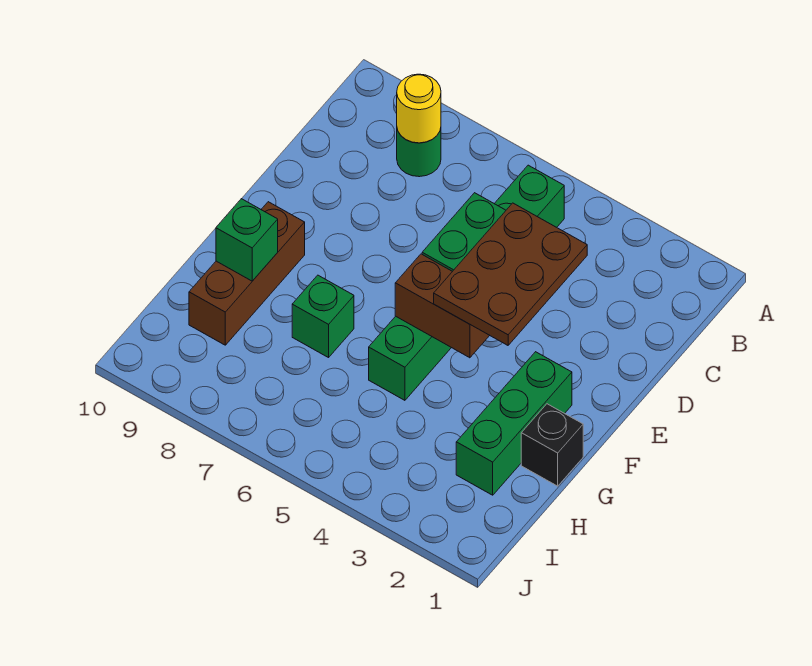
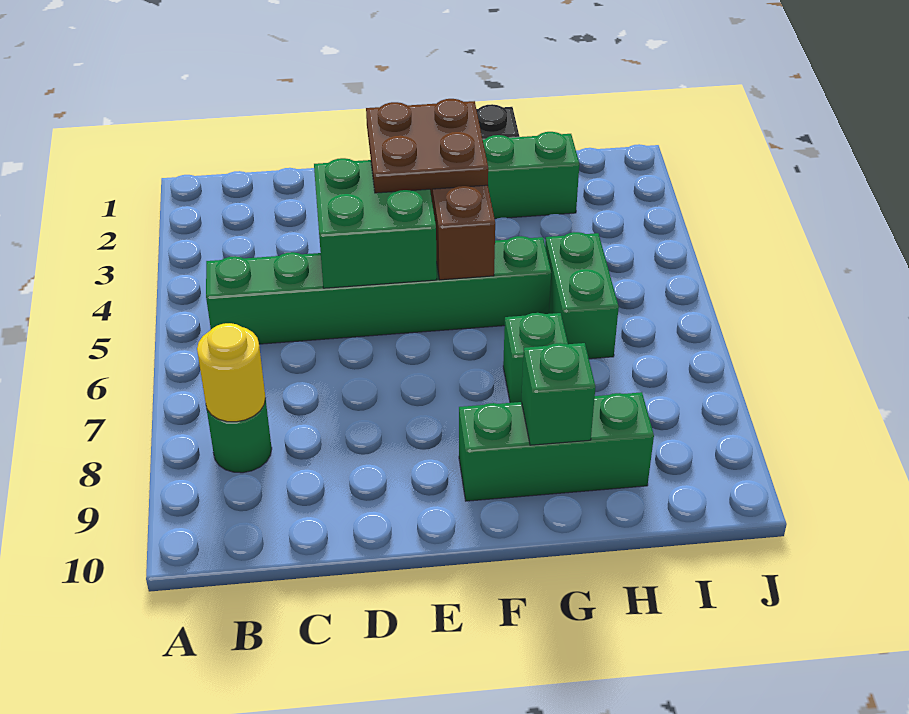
brown 2x3 plate [434,203,587,345] -> brown 2x2 plate [366,99,488,193]
brown 1x3 brick [189,202,305,345] -> green 1x3 brick [459,392,654,501]
none -> green 1x2 brick [545,232,619,359]

